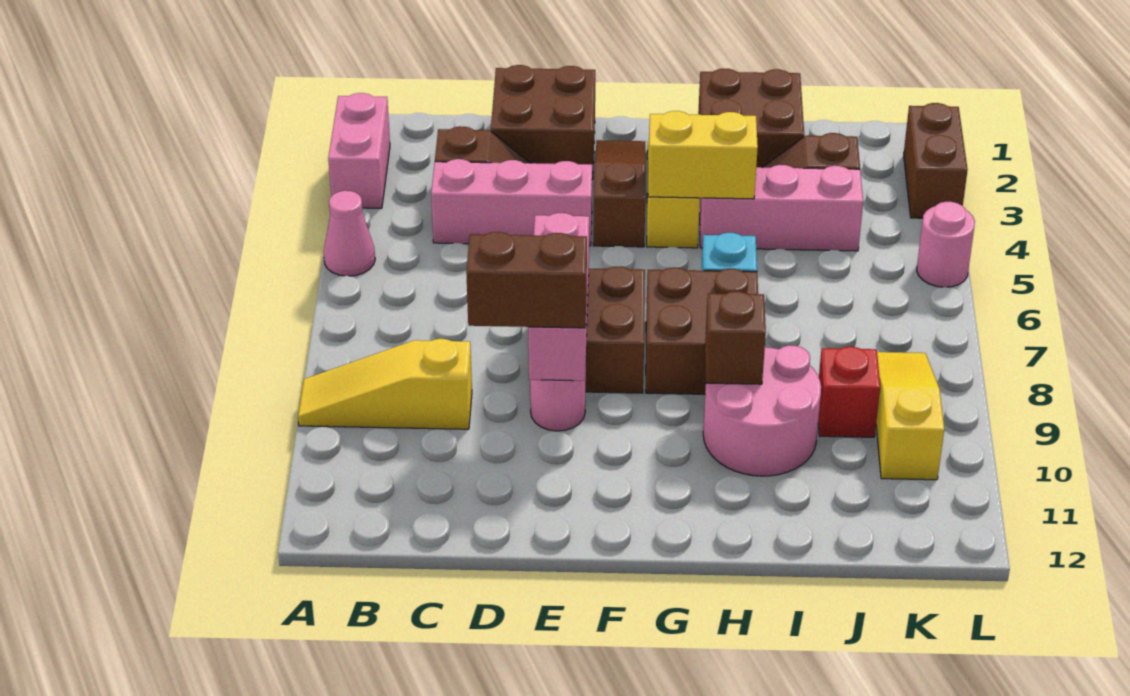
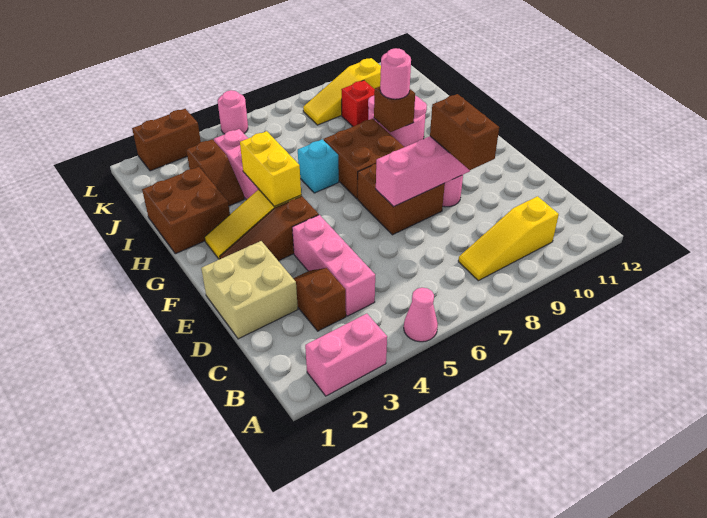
yellow 1x3 slope [298,339,472,429] -> yellow 1x3 slope turned to [458,196,559,281]
brown 2x2 brick [491,65,595,180] -> tan 2x2 brick [201,241,298,339]
none -> pink 1x1 round brick [380,48,411,99]

